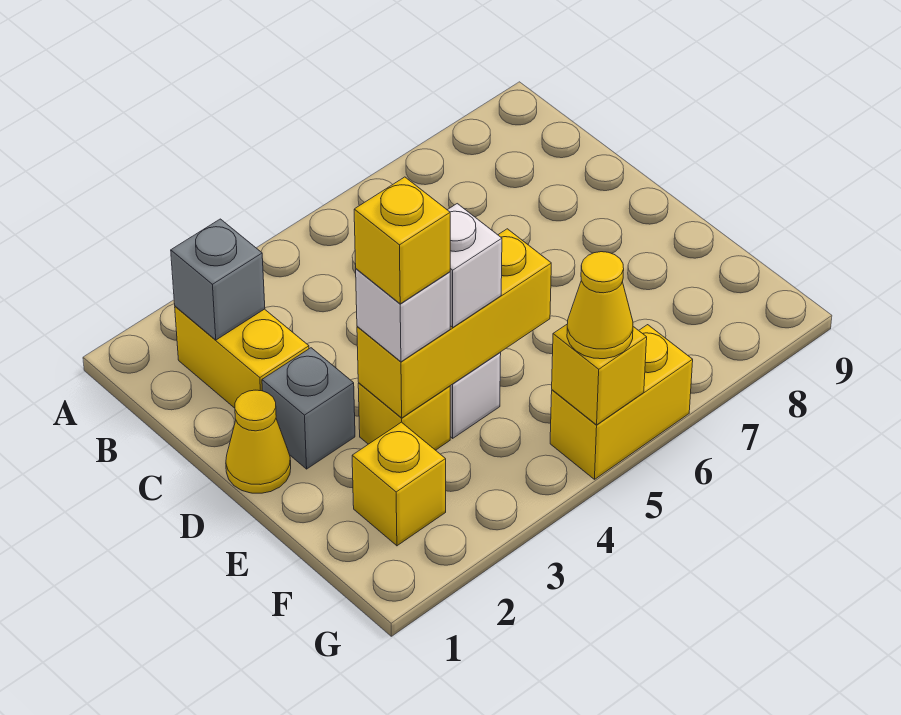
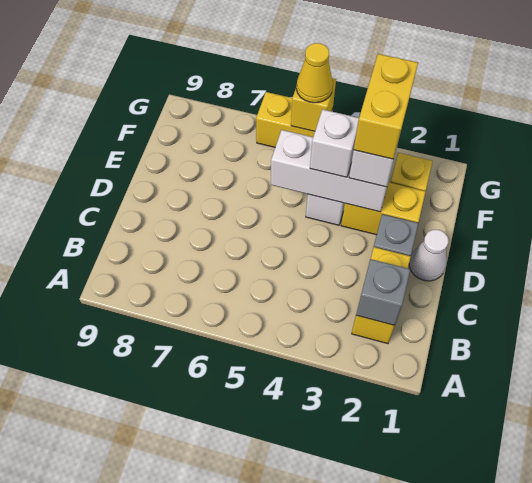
yellow 1x1 cone [226,390,291,493] -> white 1x1 cone [409,230,449,281]
yellow 1x1 brick [358,383,450,450] -> yellow 1x2 brick [341,182,426,235]
yellow 1x3 brick [357,229,551,418] -> white 1x3 brick [271,130,387,212]
yellow 1x1 brick [354,177,450,304] -> yellow 1x2 brick [354,54,418,159]

